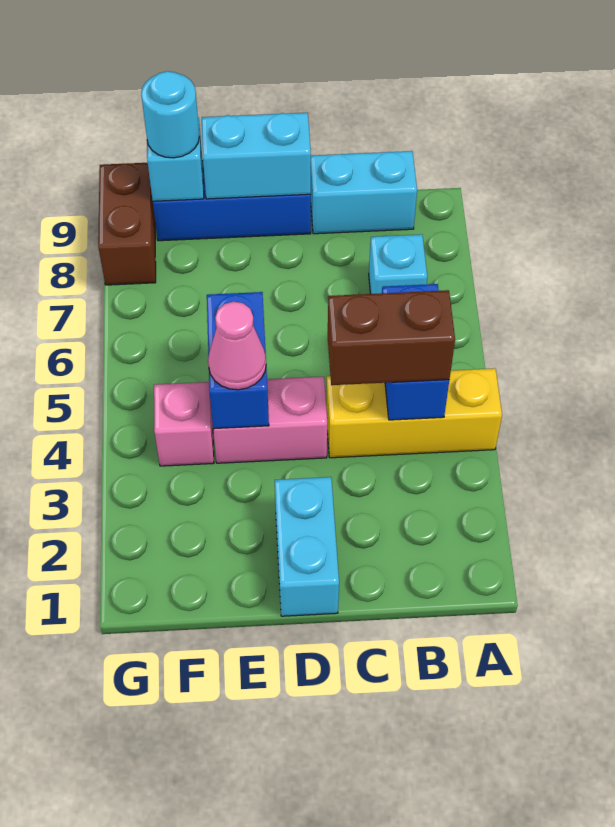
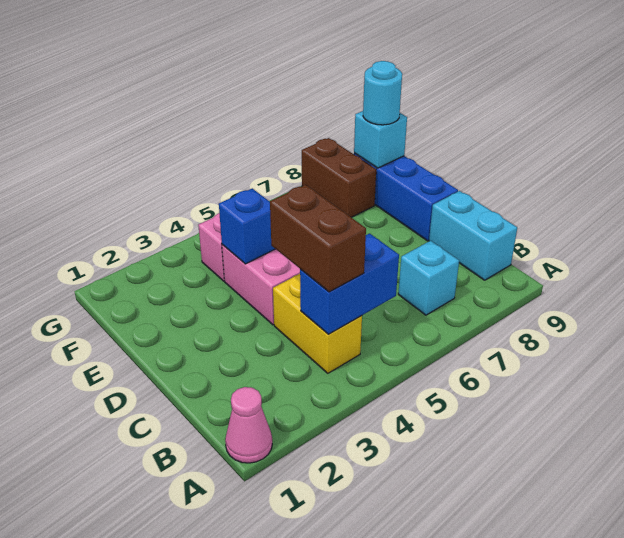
yellow 1x3 brick [326,368,502,458] -> yellow 1x2 brick [273,274,362,373]
cyan 1x2 brick [275,477,339,616] -> none
cyan 1x2 brick [202,113,311,199] -> none
blue 1x2 brick [207,292,269,429] -> blue 1x1 brick [219,188,275,264]
pink 1x1 cone [208,302,266,390] -> pink 1x1 cone moved to [225,387,272,463]
brown 1x2 brick [98,163,156,285] -> brown 1x2 brick turned to [302,138,376,217]

